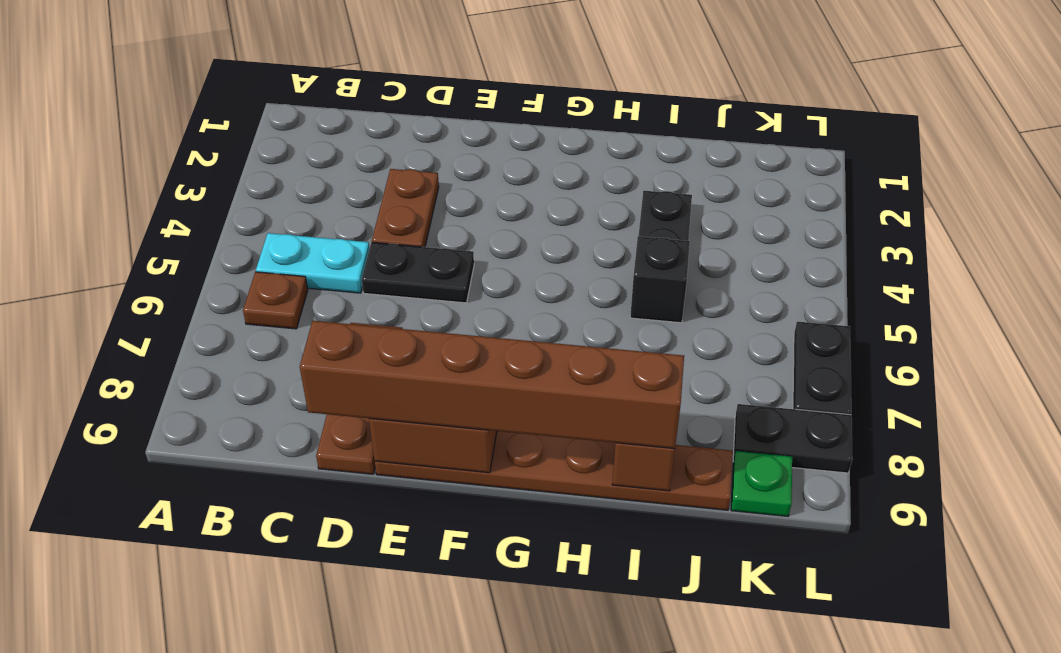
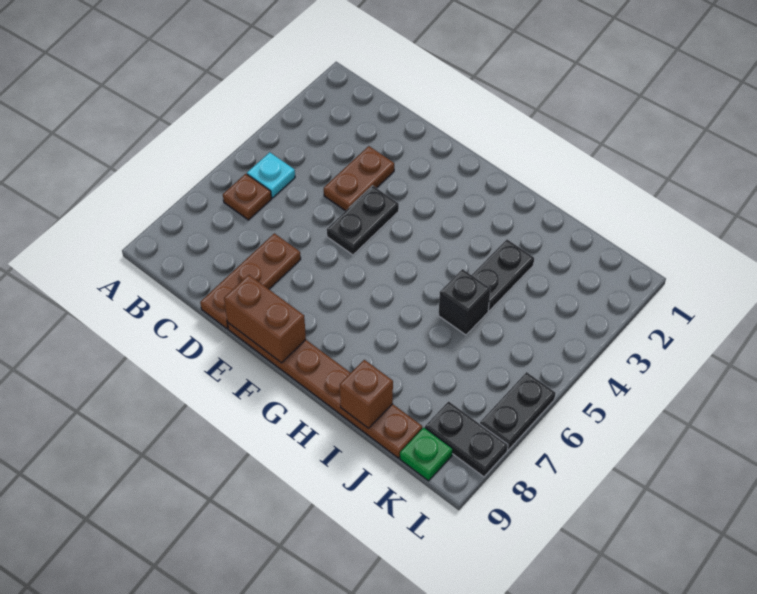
cyan 1x2 plate [256,233,370,293] -> cyan 1x1 plate [247,152,295,198]
black 1x2 plate [362,242,474,303] -> black 1x2 plate turned to [327,186,399,255]
brown 1x6 brick [300,321,684,449] -> none

